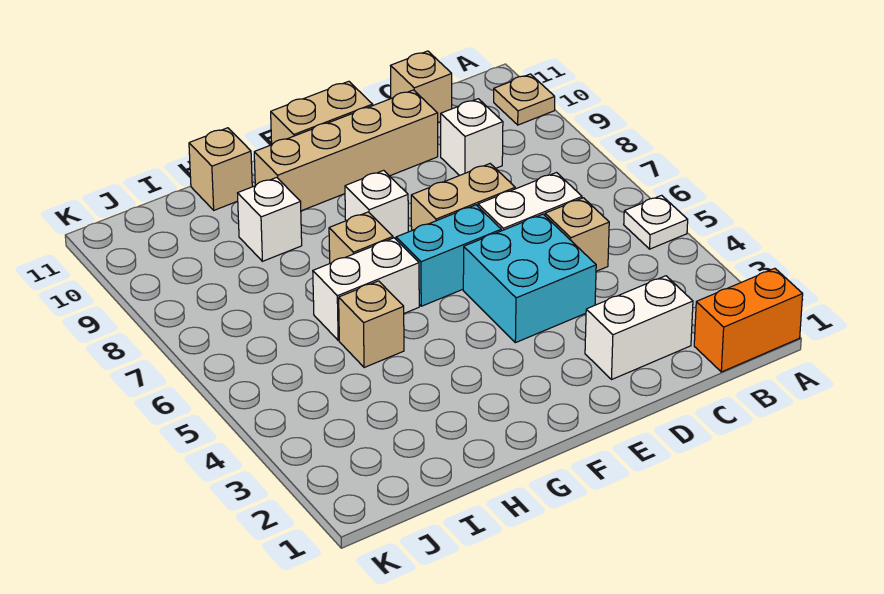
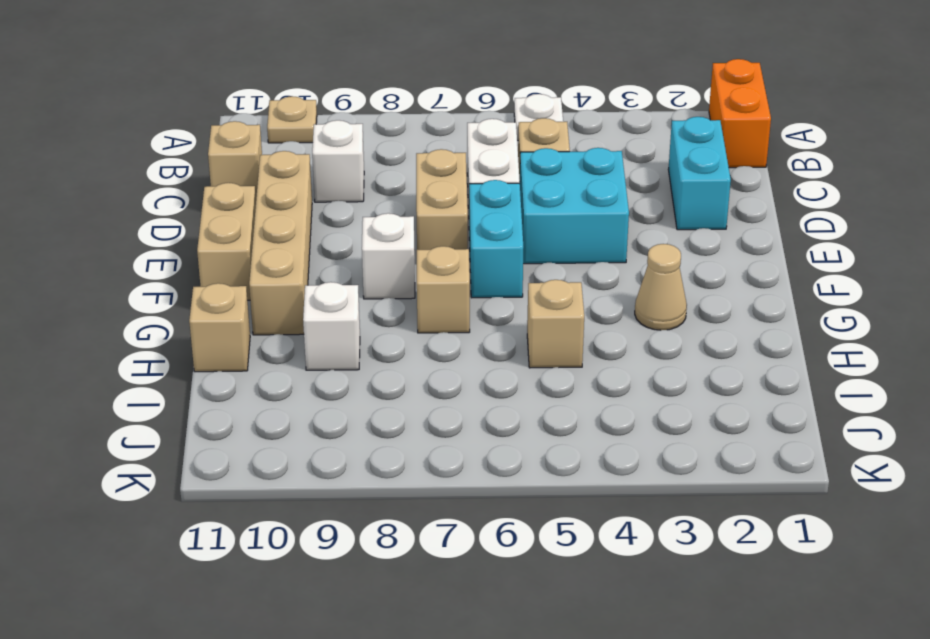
white 1x2 brick [585,276,693,380] -> cyan 1x2 brick [668,117,731,230]
none -> tan 1x1 cone [635,244,687,330]
white 1x2 brick [313,238,419,340] -> none

